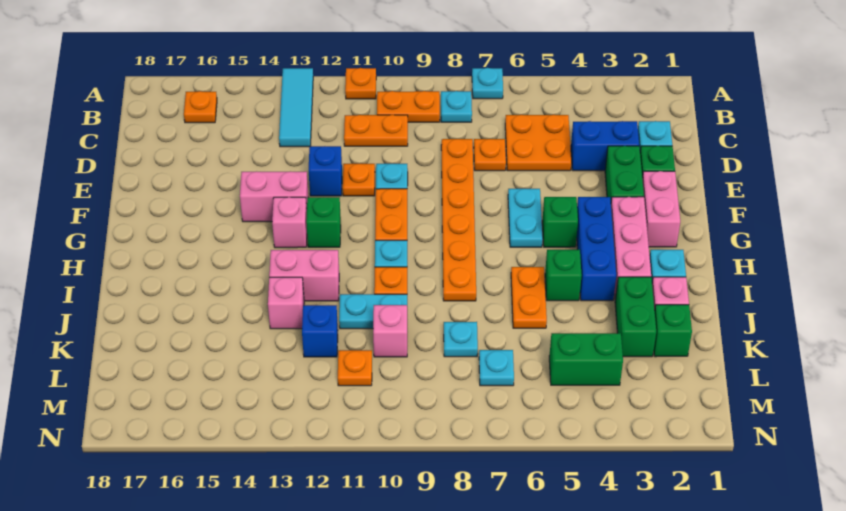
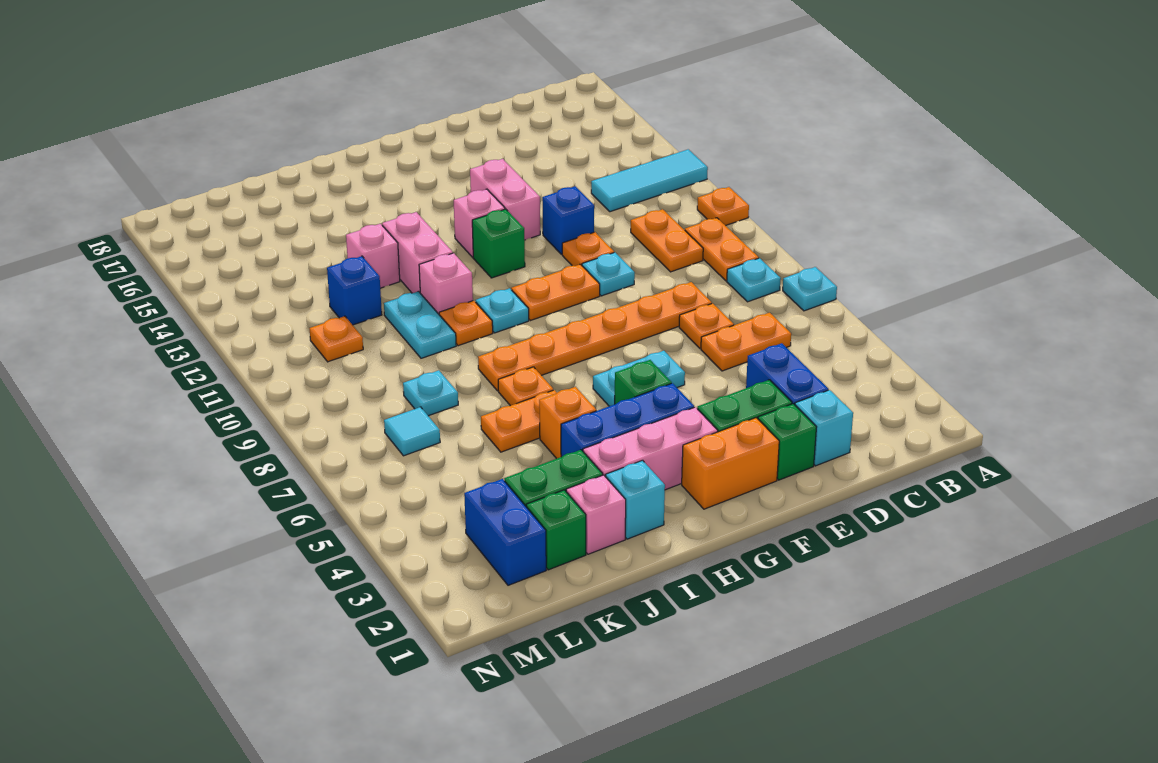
orange 1x1 plate [184,91,217,123] -> orange 1x1 plate moved to [498,367,553,406]
orange 2x2 plate [505,115,572,171] -> orange 1x2 plate [701,313,791,371]
pink 1x2 brick [642,171,680,247] -> orange 1x2 brick [682,418,779,509]
green 1x1 brick [545,250,582,301] -> orange 1x1 brick [539,387,596,459]
pink 1x1 brick [373,305,407,357] -> pink 1x1 brick moved to [419,253,473,314]
none -> blue 1x2 brick [464,479,546,585]
green 1x2 brick [549,333,623,385] -> none
cyan 1x1 plate [479,350,514,386] -> cyan 1x1 tile [384,407,440,456]

